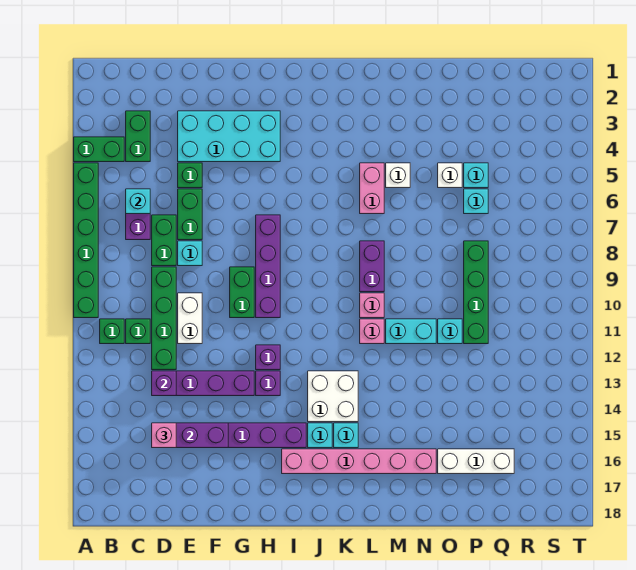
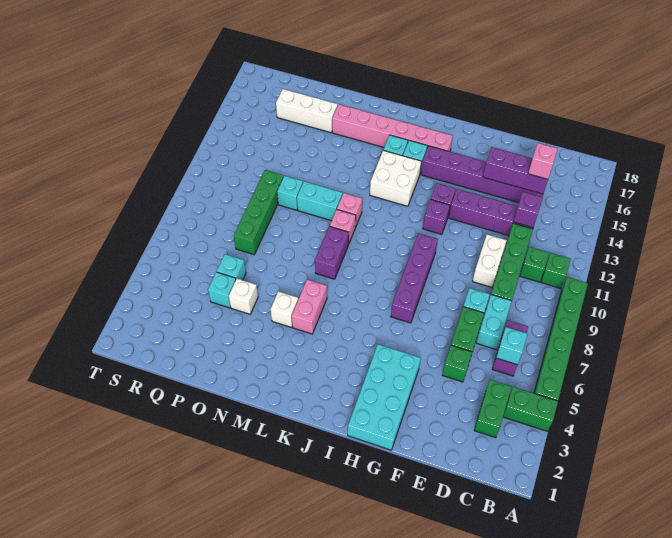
green 1x2 brick [152,215,176,266] -> cyan 1x2 brick [476,295,512,350]
cyan 2x4 brick [178,111,280,162] -> cyan 2x4 brick turned to [348,344,421,450]
green 1x2 brick [230,267,254,318] -> none

